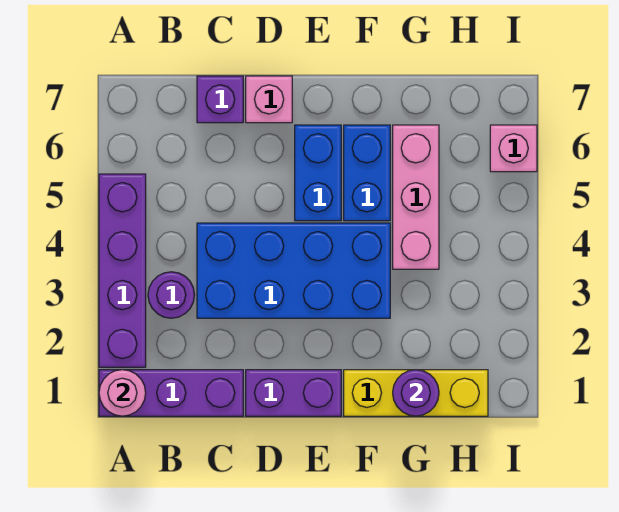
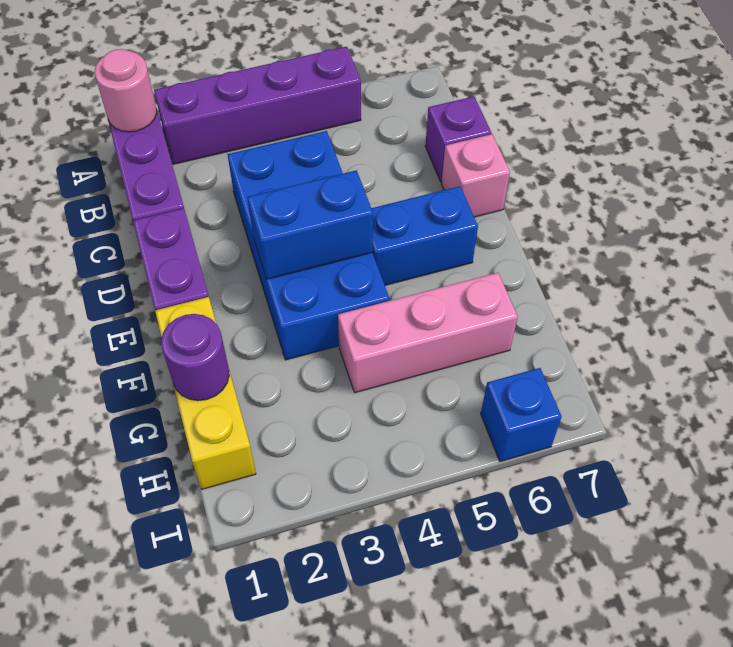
purple 1x1 round brick [148,272,194,318] -> none
blue 1x2 brick [344,125,390,221] -> blue 1x2 brick moved to [247,170,373,279]
pink 1x1 brick [490,125,537,172] -> blue 1x1 brick [481,368,562,462]

